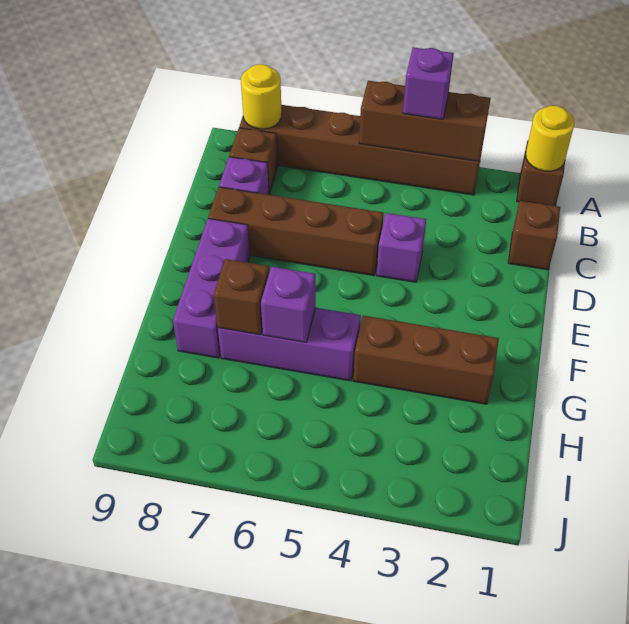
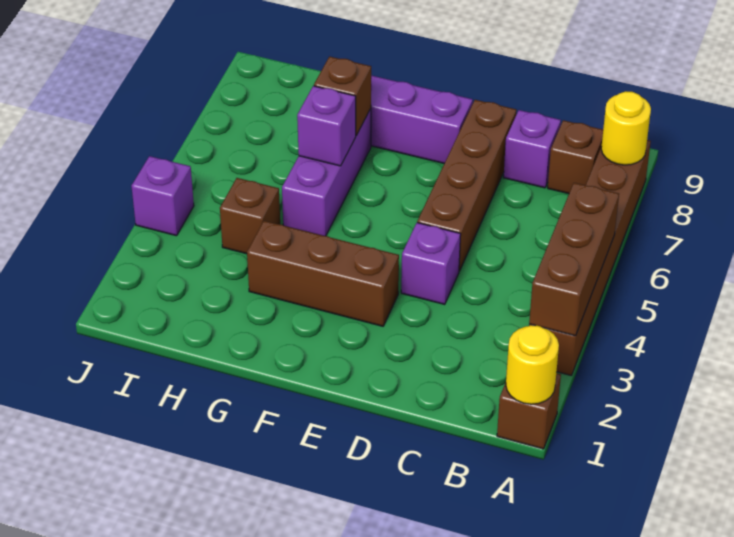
purple 1x1 brick [403,47,454,119] -> purple 1x1 brick moved to [132,156,194,236]
brown 1x1 brick [508,201,560,270] -> brown 1x1 brick moved to [220,178,280,254]
brown 1x3 brick [353,316,499,404] -> brown 1x3 brick turned to [247,221,399,326]

